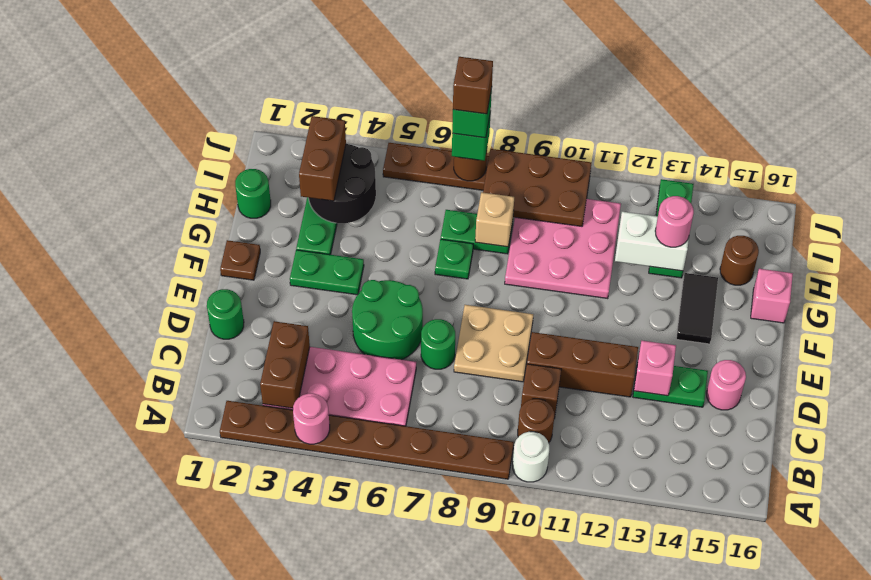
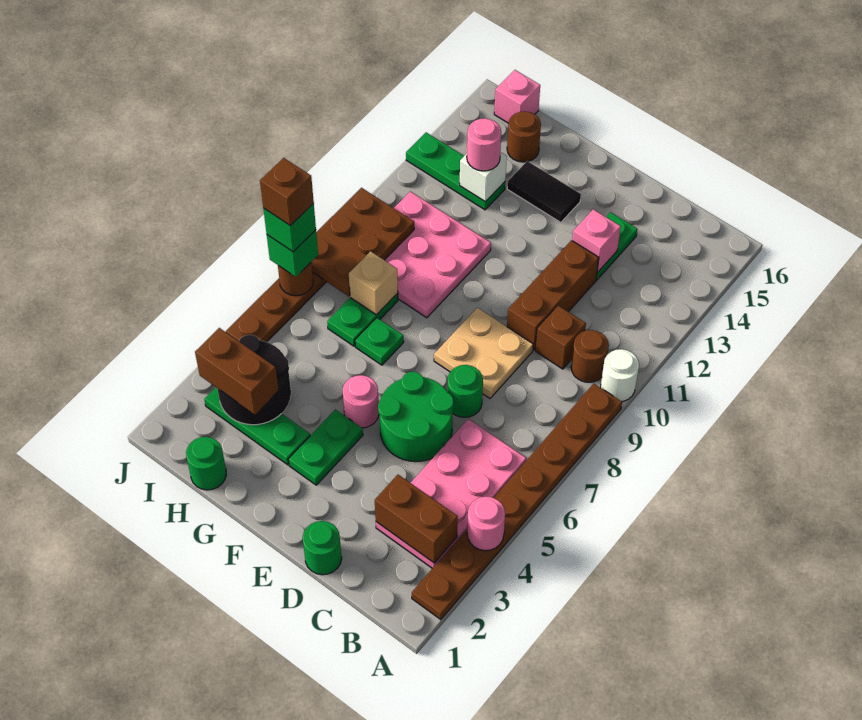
pink 1x1 round brick [706,360,746,410] -> pink 1x1 round brick moved to [343,375,379,428]
brown 1x1 plate [220,240,260,280] -> none
pink 1x1 brick [751,269,793,323] -> pink 1x1 brick moved to [494,70,540,123]
white 1x2 brick [615,212,689,271] -> white 1x1 brick [460,152,507,202]

